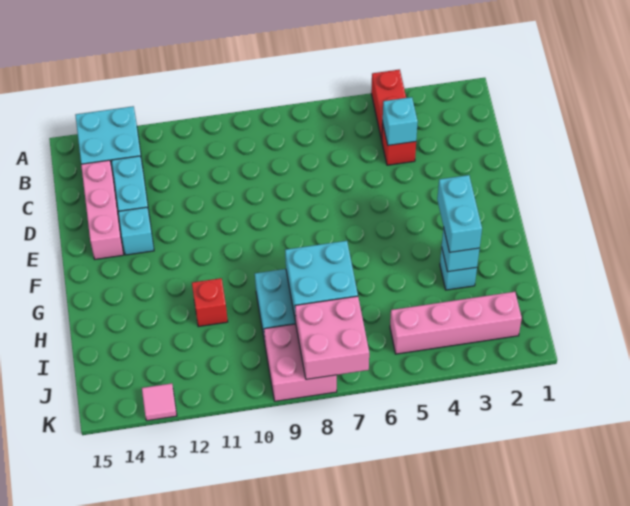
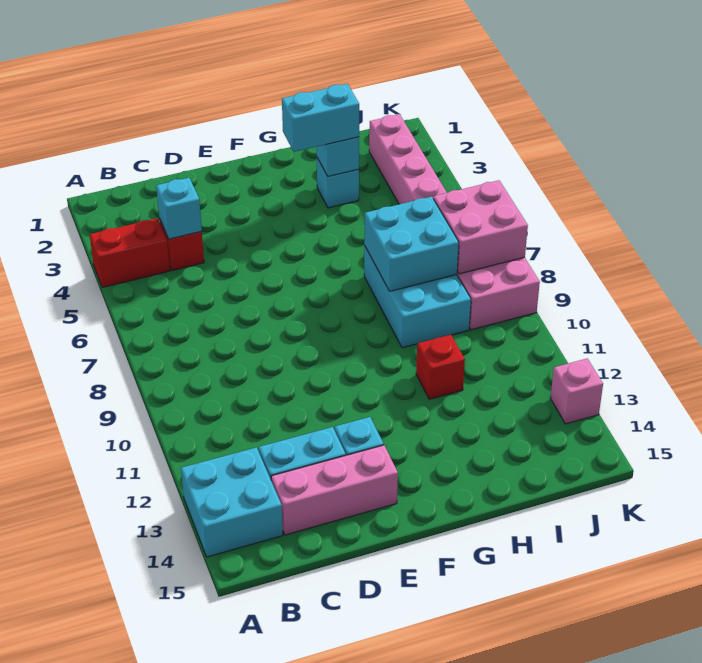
pink 1x1 tile [142,383,177,421] -> pink 1x1 brick [550,359,603,424]

